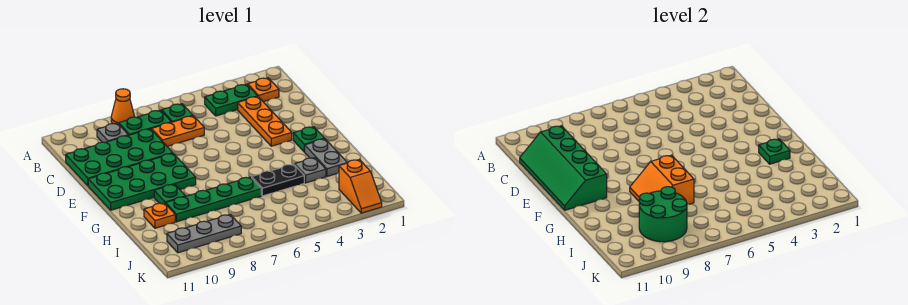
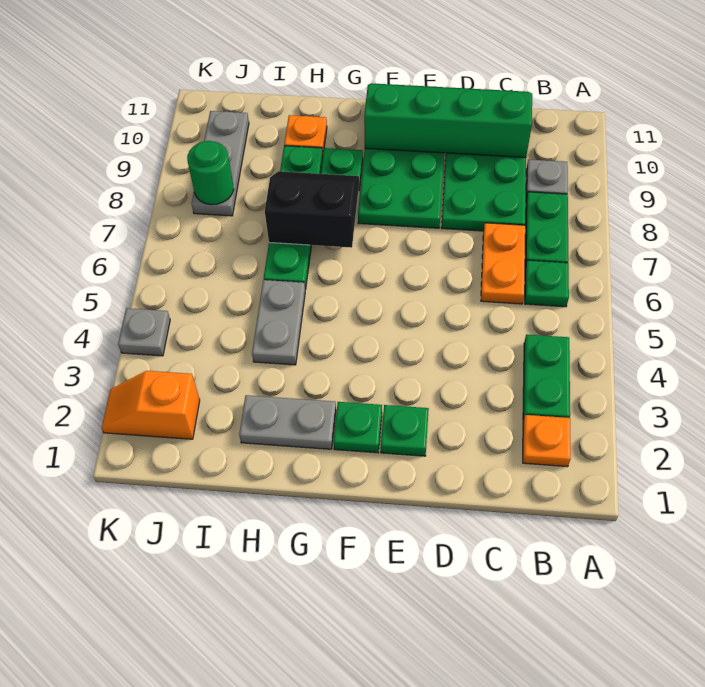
orange 1x1 cone [111,89,134,124] -> none
orange 1x3 plate [238,97,292,146] -> none
green 1x1 plate [759,139,790,164] -> green 1x1 plate moved to [381,405,429,456]
orange 2x2 slope [630,155,694,204] -> black 2x2 slope [265,171,359,248]
grey 1x1 plate [295,158,326,183] -> grey 1x1 plate moved to [118,308,170,356]
black 1x2 plate [252,164,304,196] -> grey 1x2 plate [252,280,305,365]
green 2x2 round brick [639,187,687,242] -> green 1x1 round brick [187,141,234,205]

